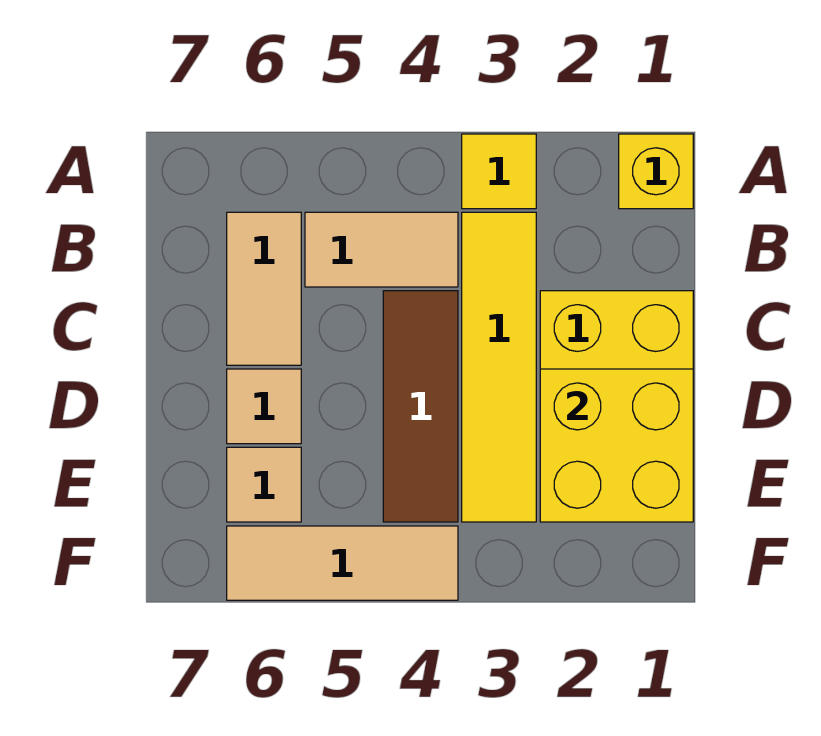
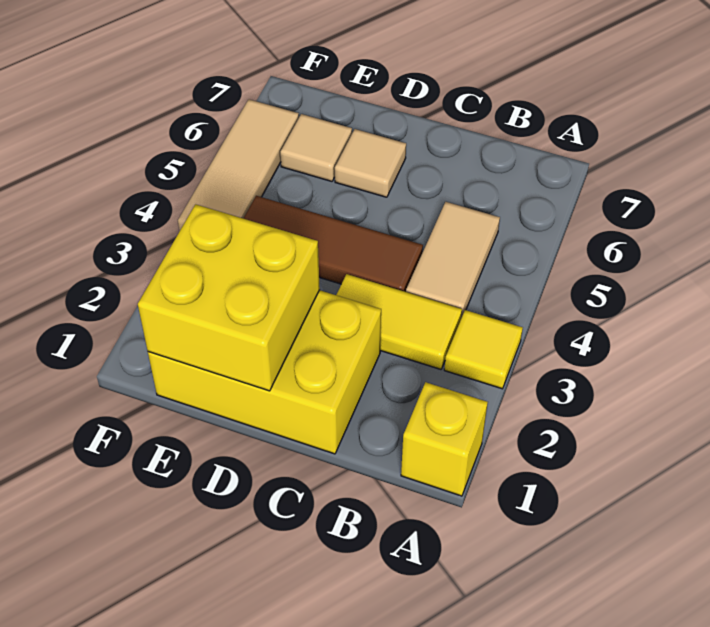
yellow 1x4 tile [462,212,536,522] -> yellow 1x2 tile [336,274,462,369]
tan 1x2 tile [227,212,301,365] -> none

